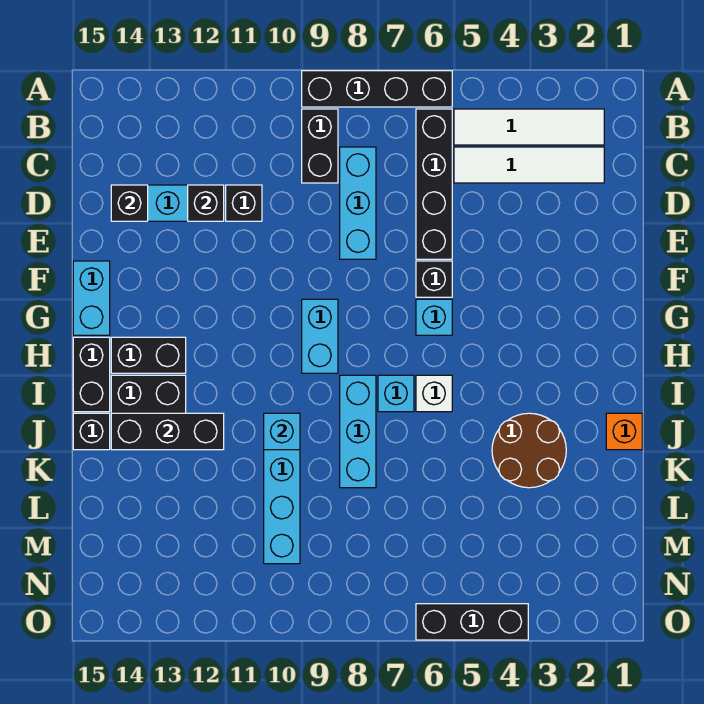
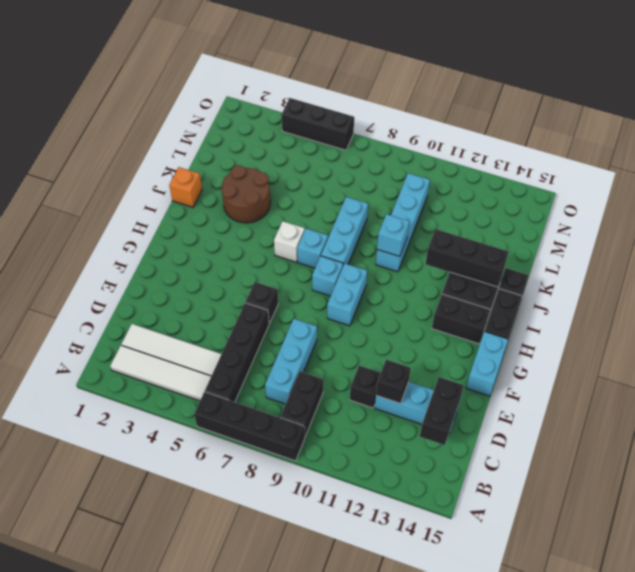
black 1x1 brick [111,185,148,221] -> black 1x2 brick [420,377,464,445]
cyan 1x1 brick [416,299,452,335] -> cyan 1x1 brick moved to [312,256,343,296]

